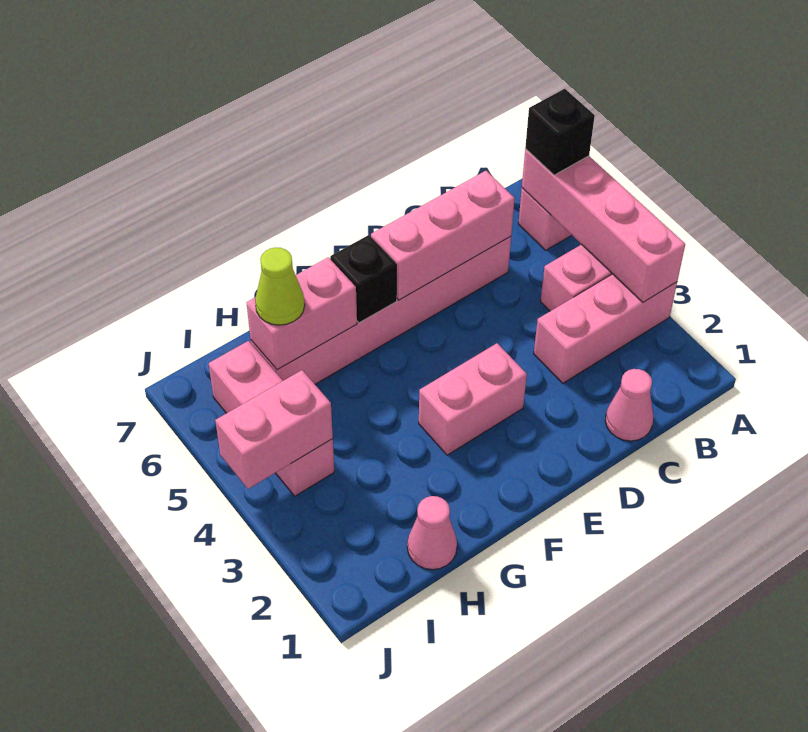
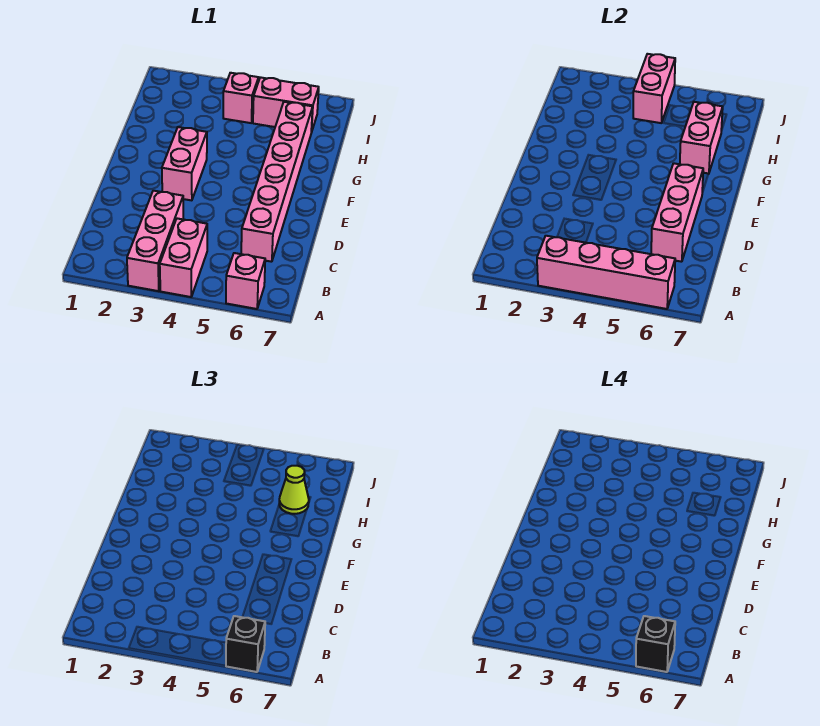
pink 1x1 cone [605,369,653,441] -> none
black 1x1 brick [330,235,397,323] -> black 1x1 brick moved to [636,616,675,672]
pink 1x1 cone [407,496,457,570] -> none

